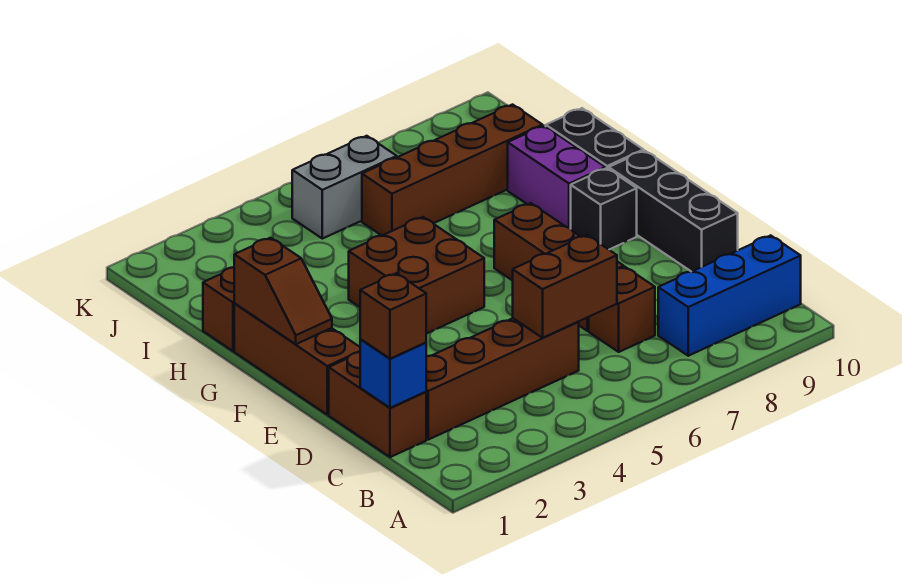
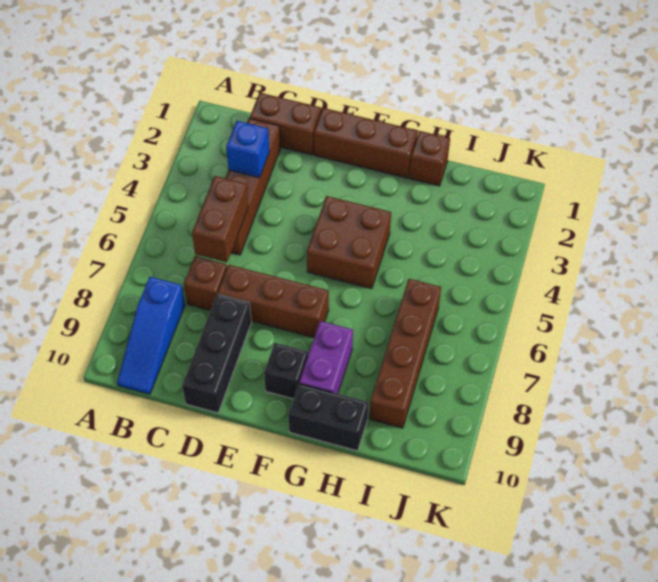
blue 1x3 brick [658,235,801,356] -> blue 1x3 slope [117,277,185,394]
blue 1x1 brick [360,339,426,408] -> blue 1x1 brick moved to [226,121,269,178]
brown 1x1 brick [360,273,426,359] -> none
black 1x3 brick [609,151,738,272] -> black 1x3 brick turned to [182,294,251,413]
brown 1x2 slope [234,238,332,344] -> none
purple 1x2 brick [508,126,605,229] -> purple 1x2 brick turned to [299,321,353,394]
grey 1x2 brick [292,136,397,239] -> none

